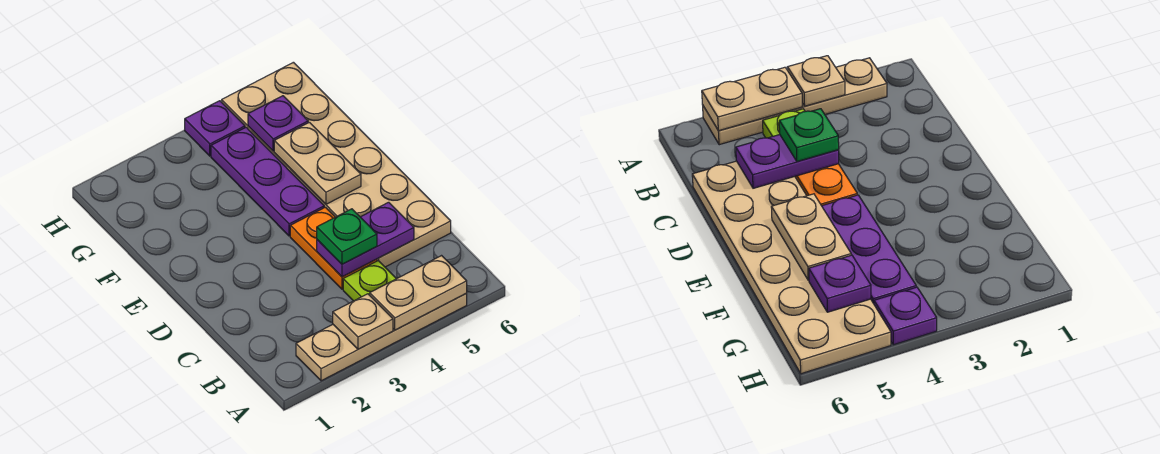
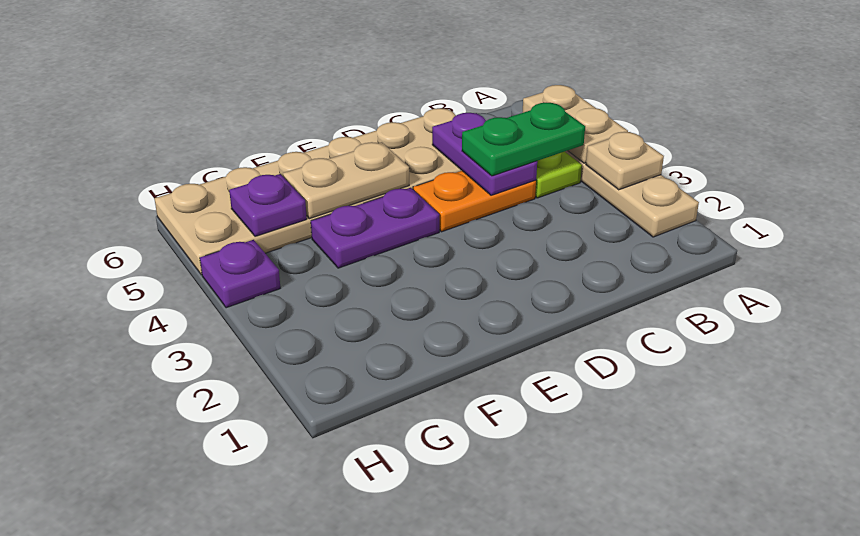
green 1x1 plate [317,209,377,264] -> green 1x2 plate [462,103,585,176]
purple 1x3 plate [211,127,324,236] -> purple 1x2 plate [311,188,439,268]

